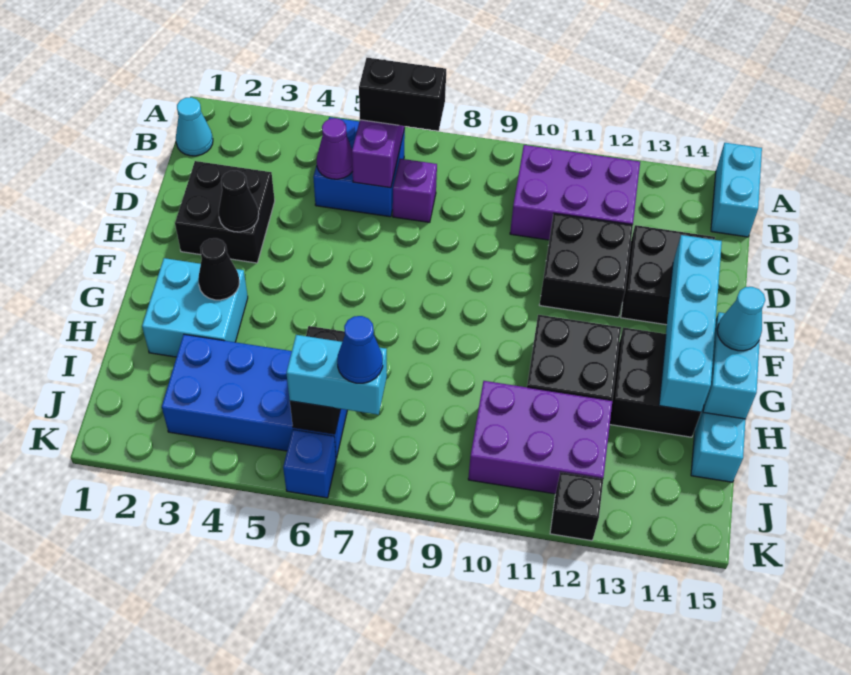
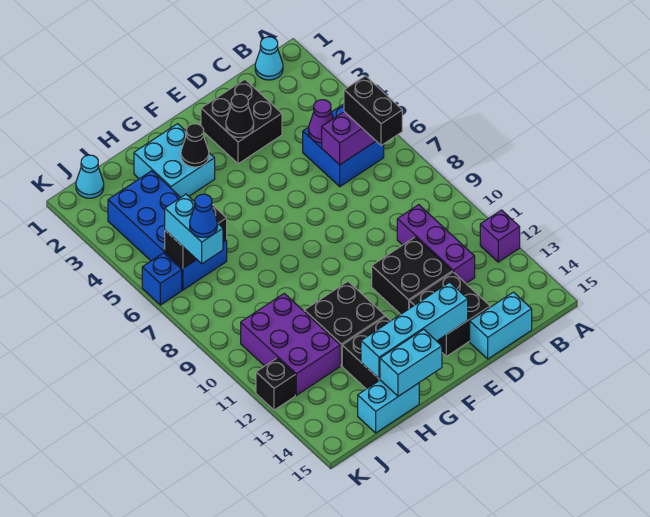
cyan 1x2 brick [711,143,762,237] -> cyan 1x2 brick moved to [470,292,532,359]
purple 2x3 brick [510,145,640,240] -> purple 1x3 brick [397,205,475,283]
purple 1x1 brick [393,159,437,222] -> purple 1x1 brick moved to [480,210,520,262]
cyan 1x1 cone [717,287,765,351] -> cyan 1x1 cone moved to [76,155,104,198]

